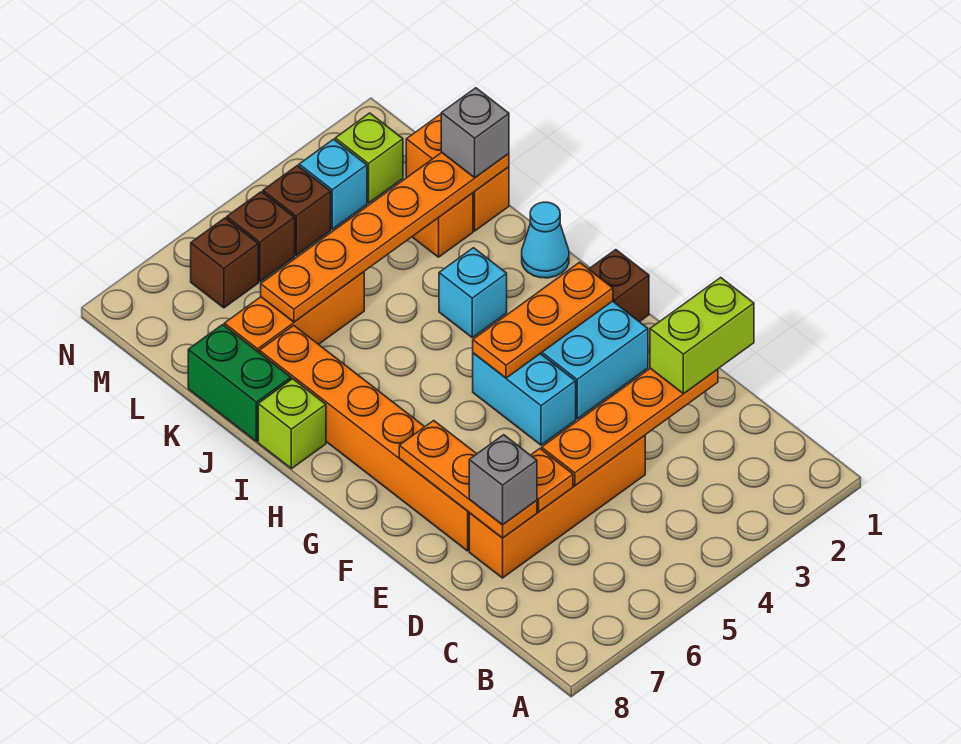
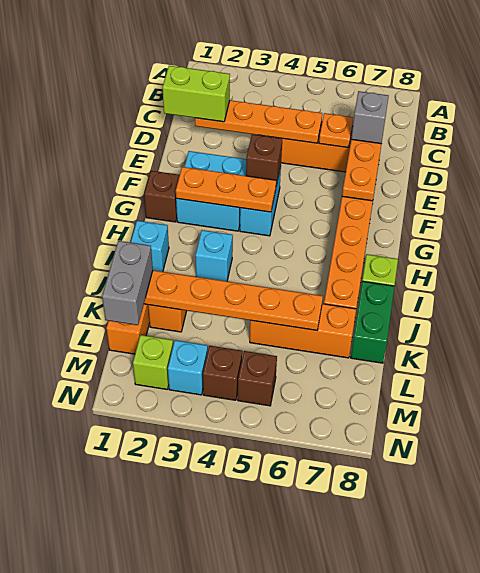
cyan 1x1 cone [522,202,569,278] -> cyan 1x1 brick [131,221,169,272]
grey 1x1 brick [441,88,509,178] -> grey 1x2 brick [102,241,153,325]
brown 1x1 brick [191,218,258,308] -> brown 1x1 brick moved to [246,134,282,186]

